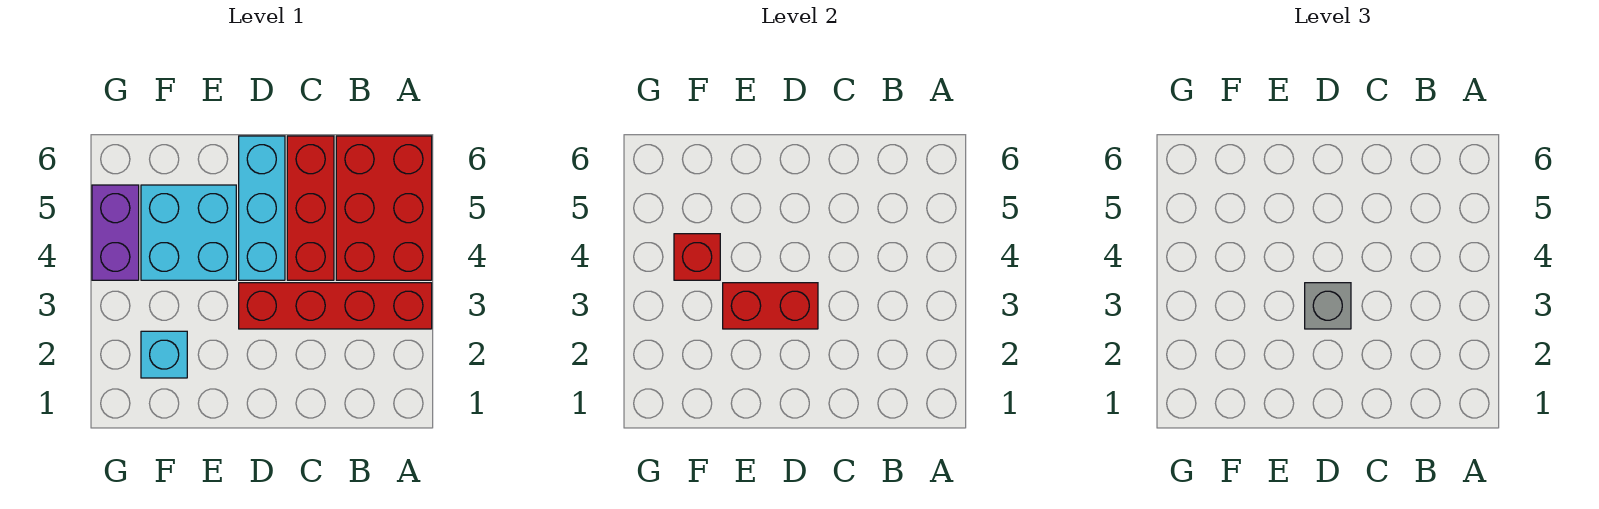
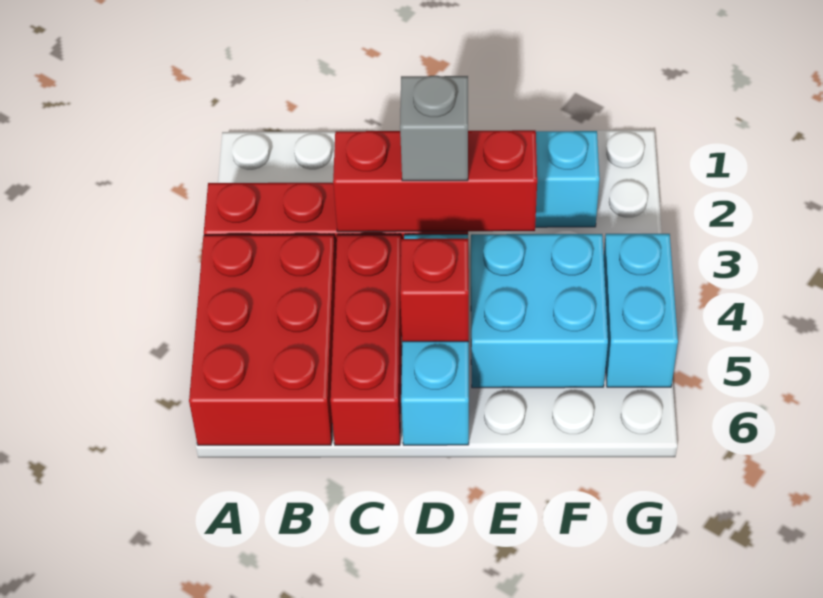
red 1x2 brick [723,283,818,329] -> red 1x3 brick [333,130,537,232]
red 1x1 brick [674,234,720,280] -> red 1x1 brick moved to [400,239,469,342]
purple 1x2 brick [92,185,139,280] -> cyan 1x2 brick [604,234,678,387]

